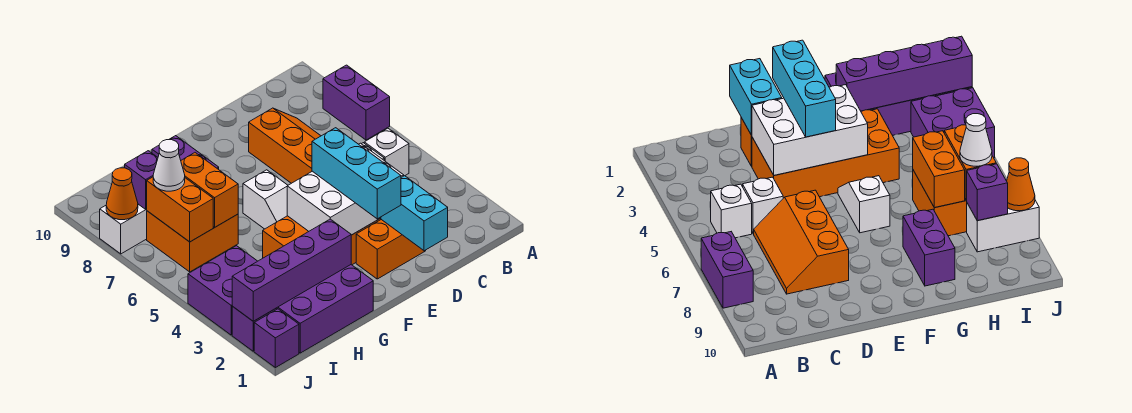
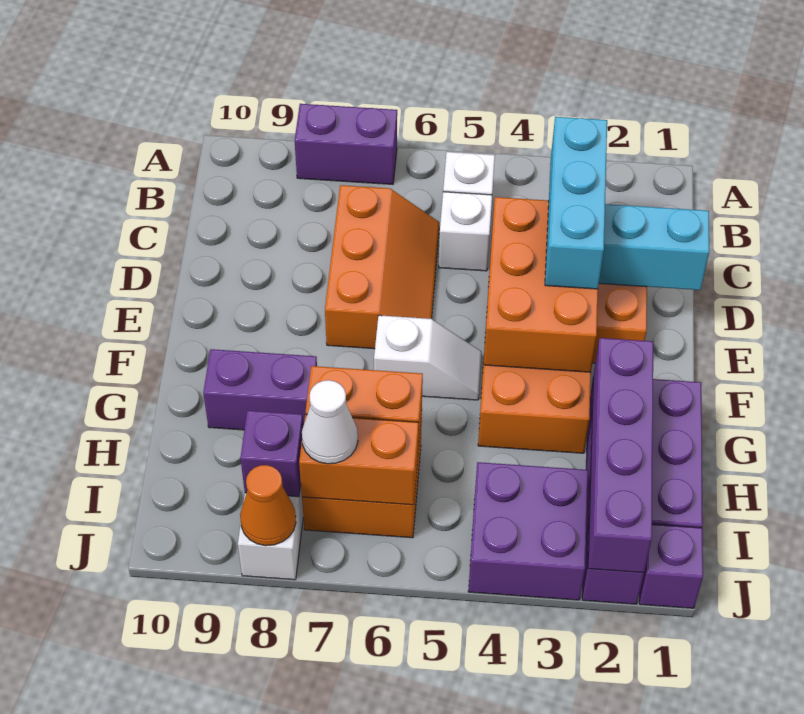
orange 2x3 slope [249,108,321,183] -> orange 2x3 slope turned to [325,185,440,349]
white 2x3 brick [287,143,404,235] -> orange 2x3 brick [484,197,598,372]
cyan 1x3 brick [312,128,401,219] -> cyan 1x3 brick turned to [545,117,607,289]

